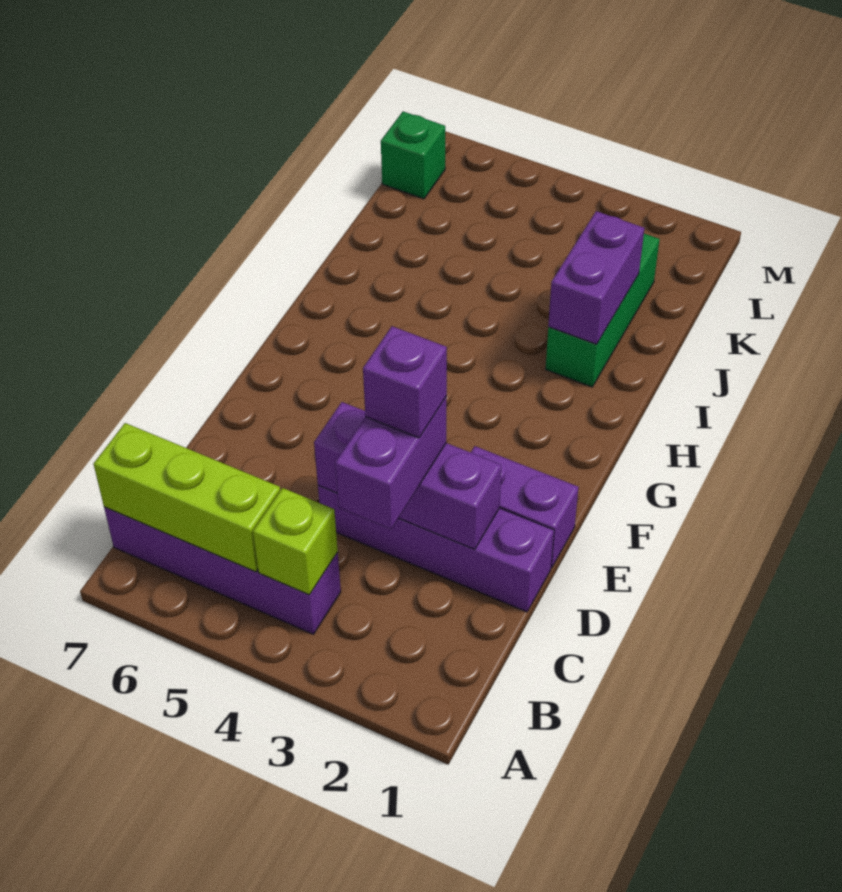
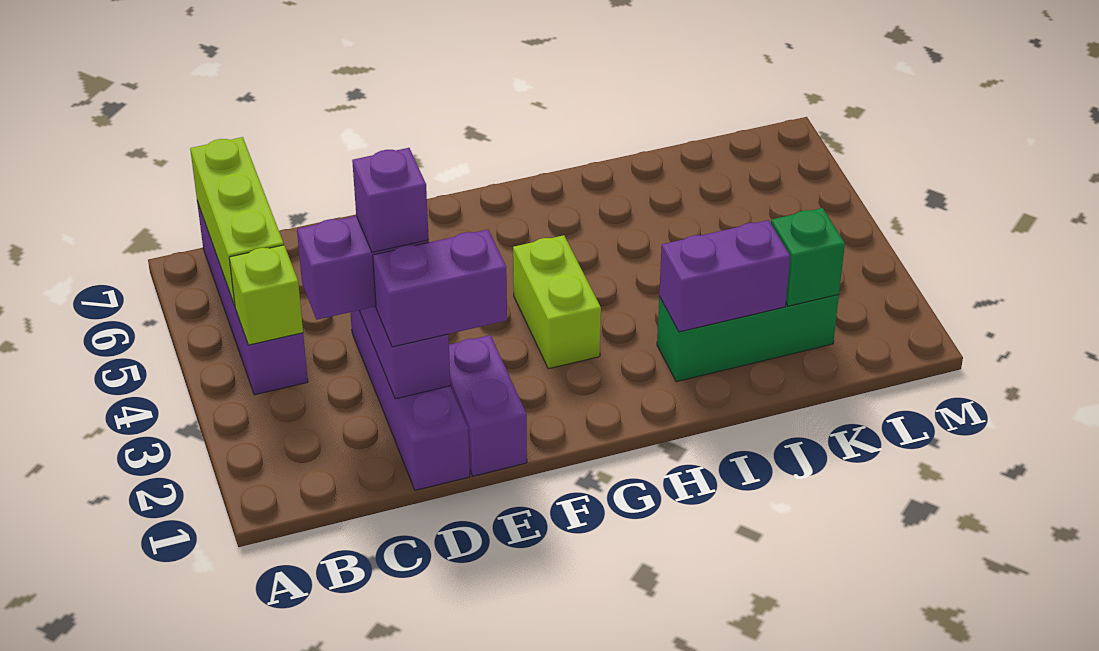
none -> purple 1x2 brick [373,230,507,347]
none -> lime 1x2 brick [513,235,601,369]
green 1x1 brick [381,112,445,199] -> green 1x1 brick moved to [771,208,845,306]

